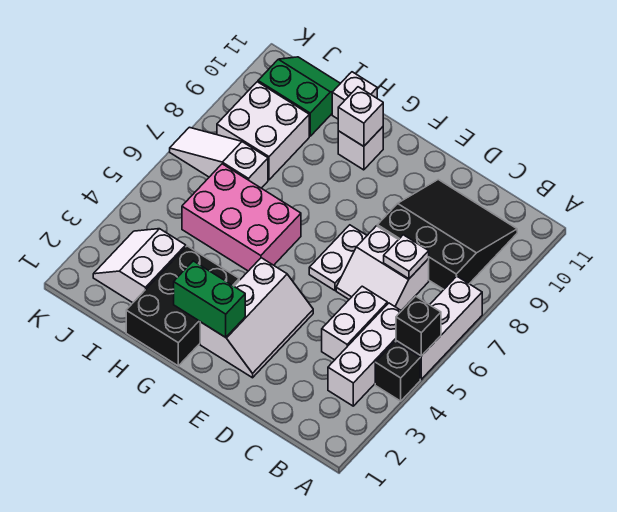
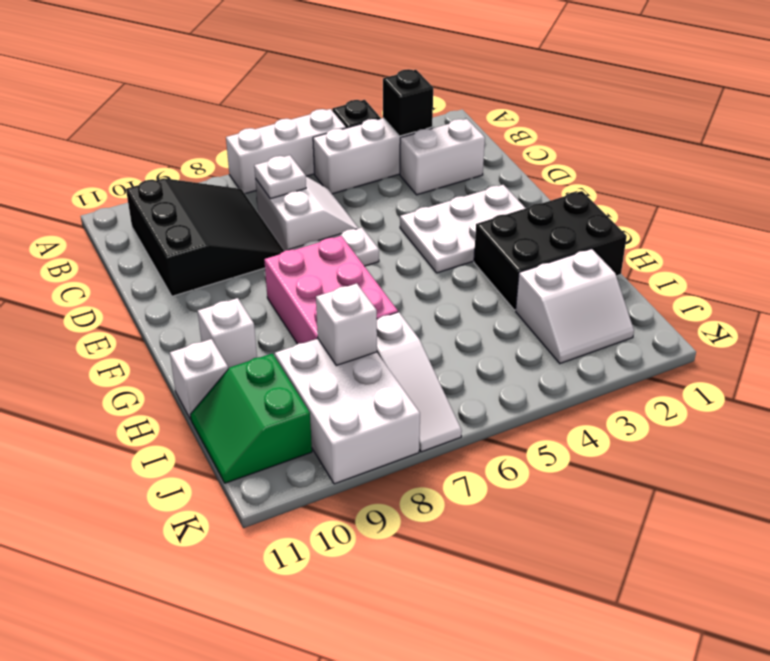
black 1x1 brick [396,296,441,356] -> black 1x1 brick moved to [383,69,433,136]
black 3x3 slope [377,180,517,289] -> black 3x3 slope turned to [126,178,284,296]
white 1x2 brick [322,286,387,360] -> white 1x2 brick moved to [400,119,485,195]
white 2x3 slope [200,258,313,378] -> white 2x3 plate [400,185,525,273]
green 1x2 brick [174,261,245,337] -> none
pink 2x3 brick [182,164,301,271] -> pink 2x3 brick moved to [264,236,398,344]
white 1x1 brick [338,87,383,146] -> white 1x1 brick moved to [316,283,377,365]
white 2x2 brick [217,82,309,180] -> white 2x3 brick [275,339,420,484]

